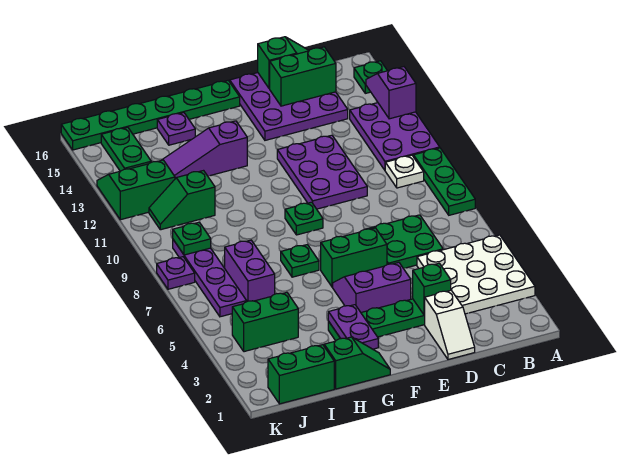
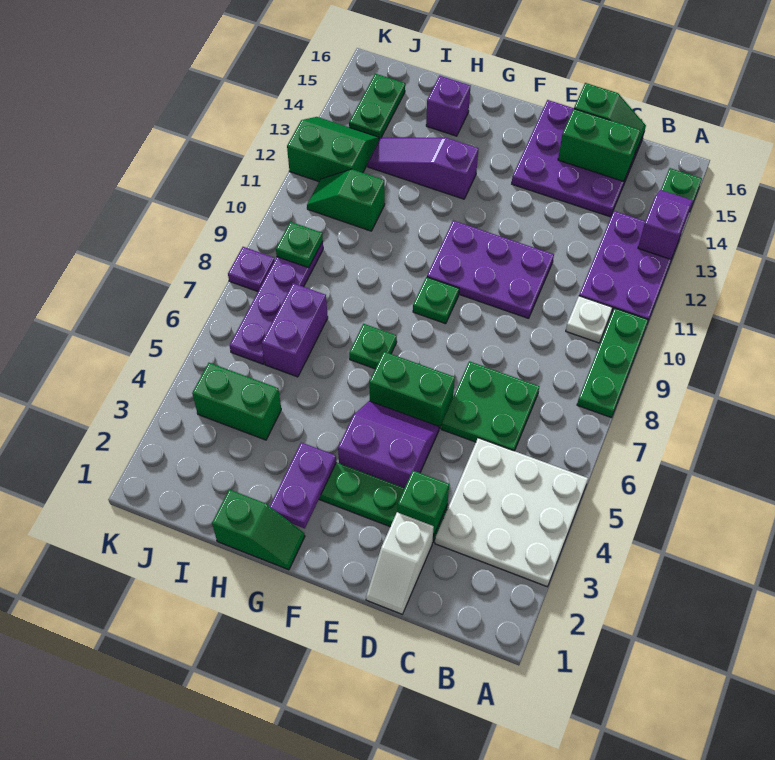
purple 2x3 plate [277,135,367,209] -> purple 2x3 plate turned to [427,220,554,318]
green 1x6 plate [61,81,240,150] -> none
purple 1x1 plate [157,113,195,145] -> purple 1x1 brick [426,76,470,136]
green 1x2 brick [268,345,334,404] -> none

